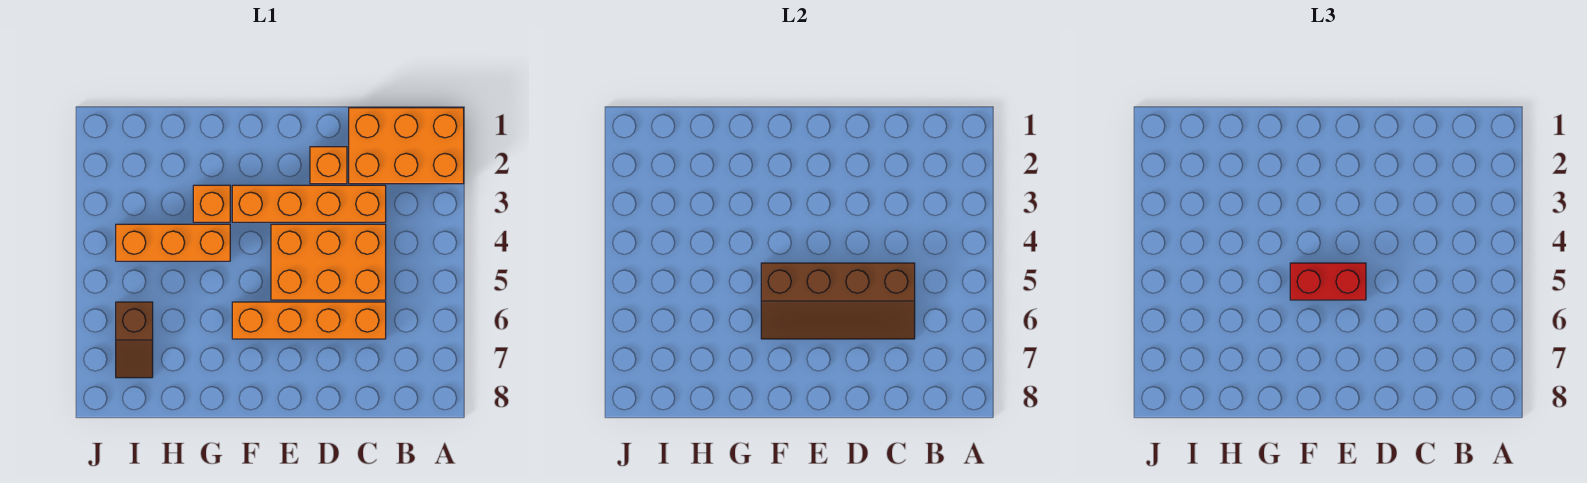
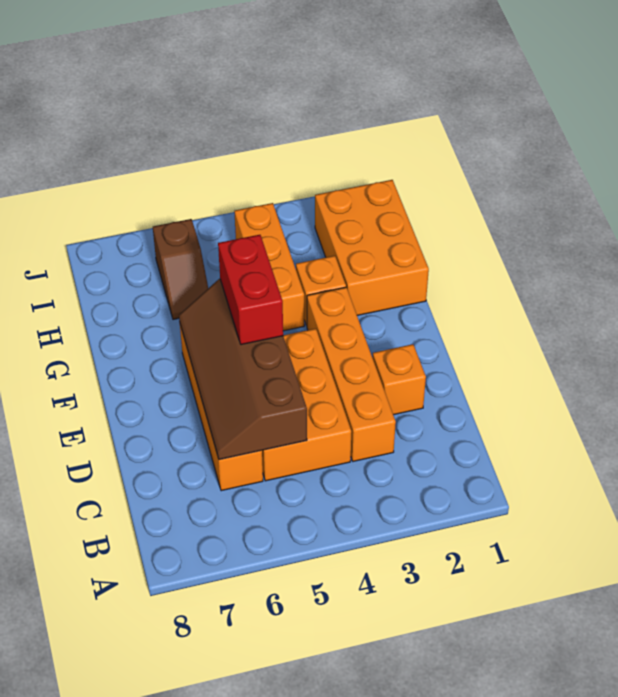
orange 2x3 brick [349,108,464,184] -> orange 2x3 brick moved to [315,180,429,315]
brown 1x2 slope [116,302,153,378] -> brown 1x2 slope turned to [153,219,208,320]

